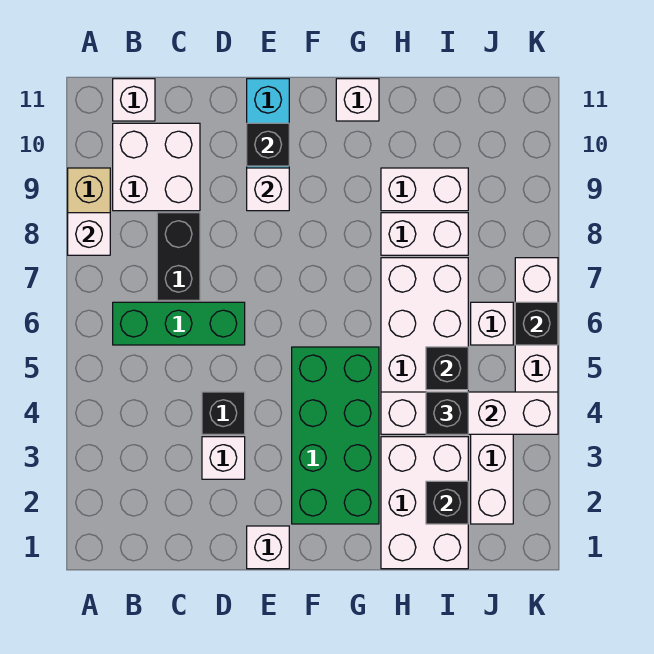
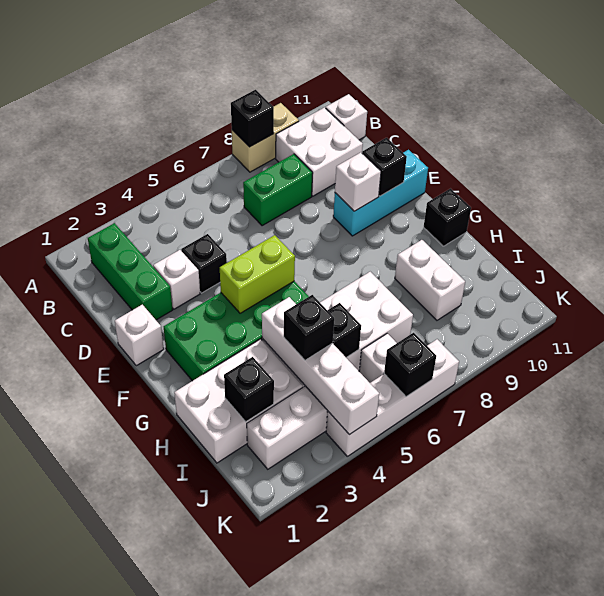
white 1x1 brick [68,213,110,255] -> black 1x1 brick [231,90,274,147]
green 1x3 brick [113,302,245,345] -> green 1x3 brick moved to [88,223,173,320]
black 1x2 brick [157,213,200,300] -> green 1x2 brick [243,154,313,226]
none -> lime 1x2 brick [220,235,295,313]
white 1x1 brick [336,79,379,121] -> black 1x1 brick [424,189,471,246]
white 1x2 brick [381,213,468,255] -> none

